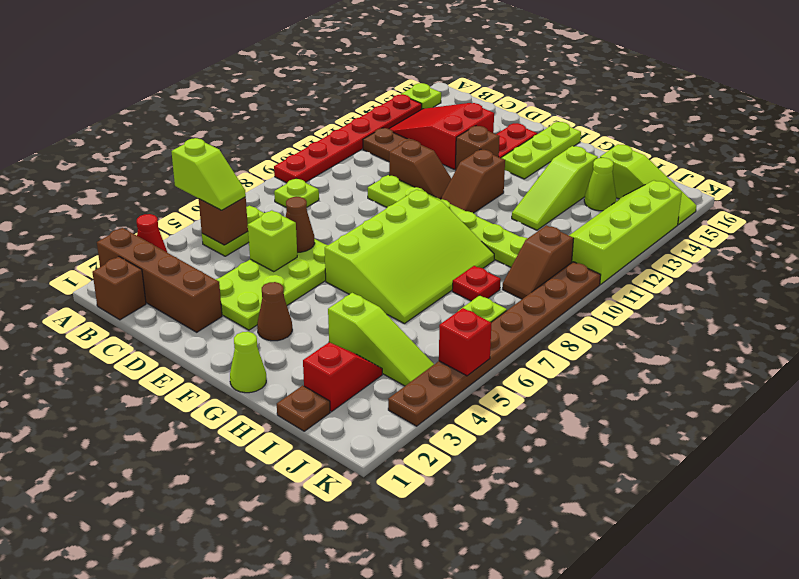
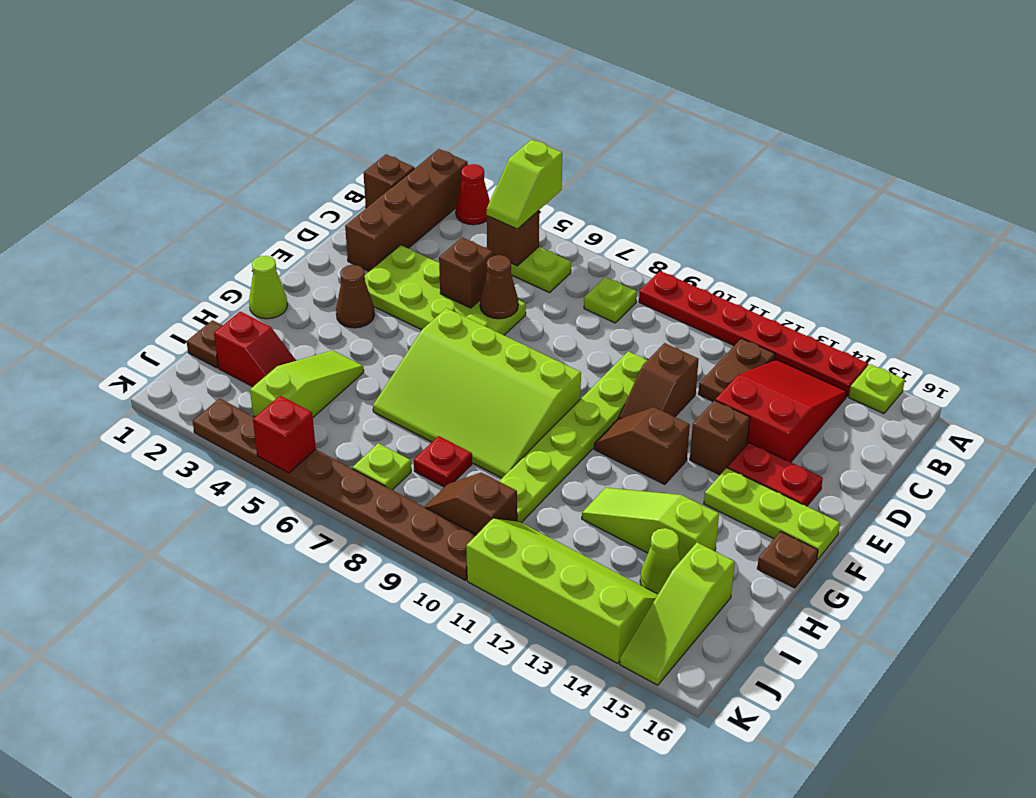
lime 1x1 brick [248,210,297,272] -> brown 1x1 brick [439,238,493,308]
none -> brown 1x1 plate [757,531,818,588]
lime 1x3 slope [328,293,434,386] -> lime 1x3 slope turned to [250,350,364,417]

